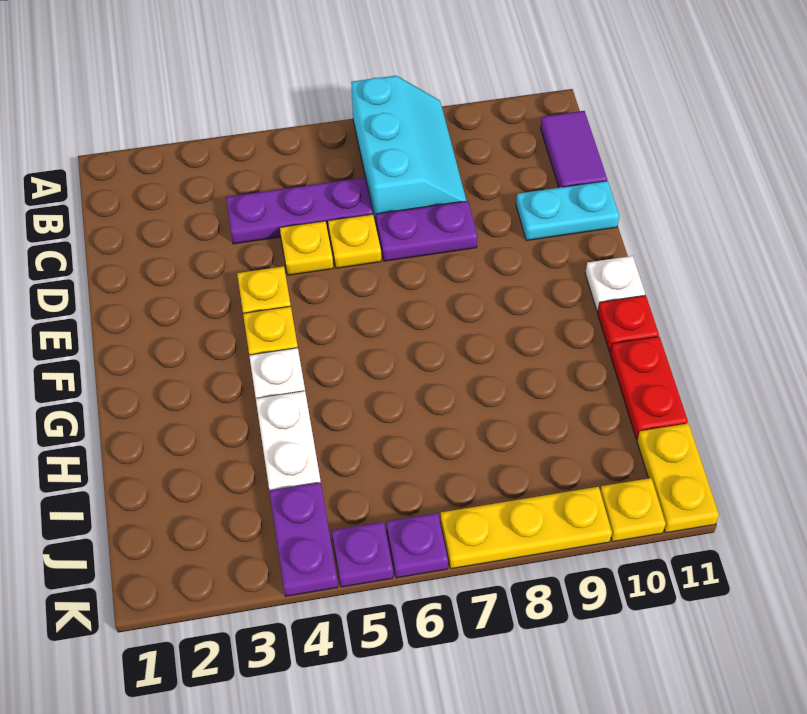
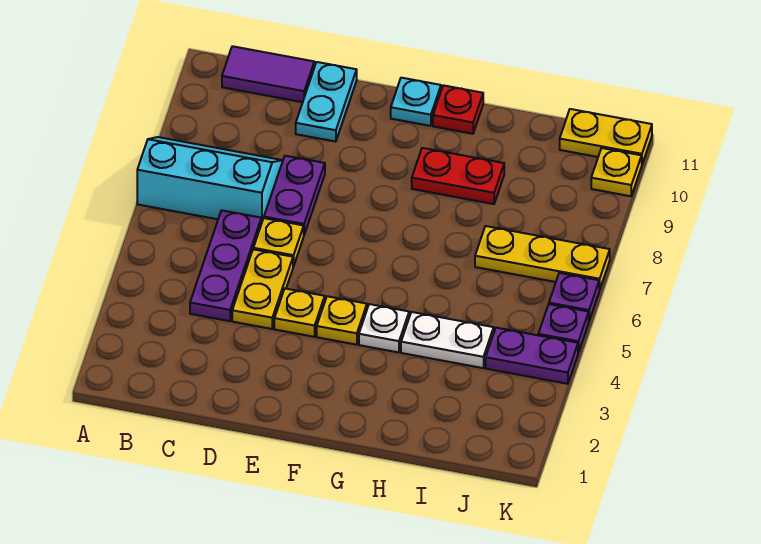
yellow 1x1 plate [280,221,333,275] -> yellow 1x2 plate [232,249,293,329]
white 1x1 plate [585,256,645,311] -> cyan 1x1 plate [391,78,441,126]
red 1x2 plate [610,336,688,439] -> red 1x2 plate moved to [412,148,504,204]
yellow 1x3 plate [440,487,612,569] -> yellow 1x3 plate turned to [475,226,610,290]

